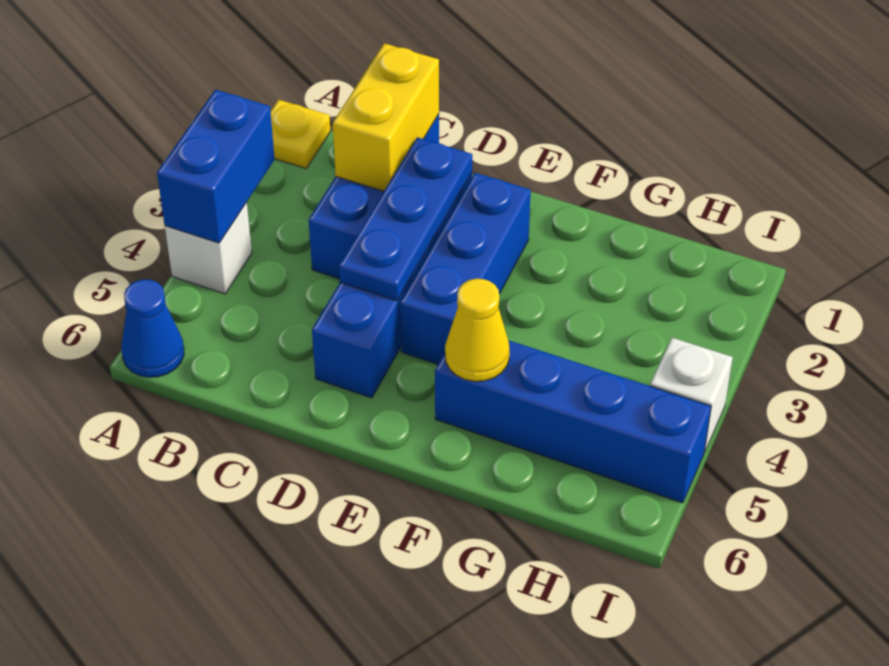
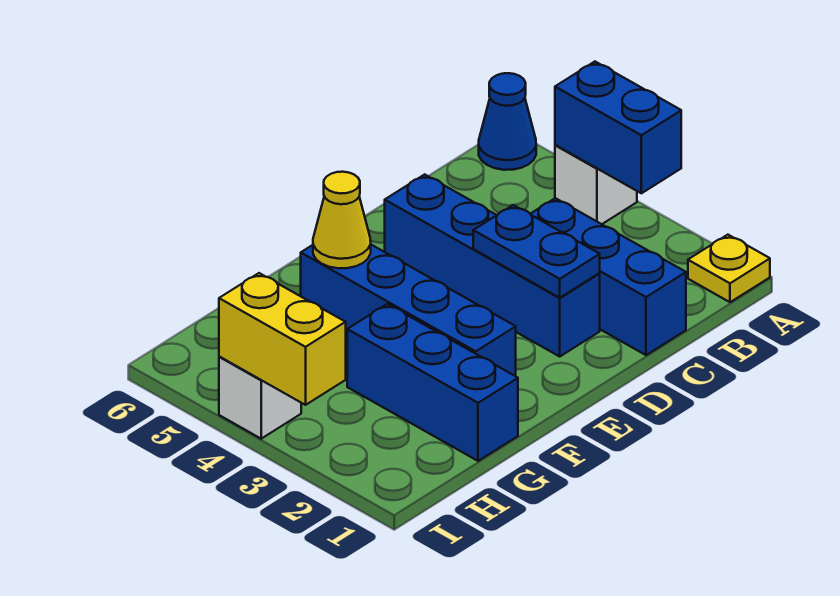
yellow 1x2 brick [333,43,439,191] -> yellow 1x2 brick moved to [219,273,346,405]
blue 1x3 plate [339,137,472,301] -> blue 1x2 plate [473,205,600,298]
blue 1x3 brick [400,173,531,364] -> blue 1x3 brick moved to [347,304,518,461]
blue 1x4 brick [435,340,711,503] -> blue 1x4 brick turned to [301,245,516,376]

